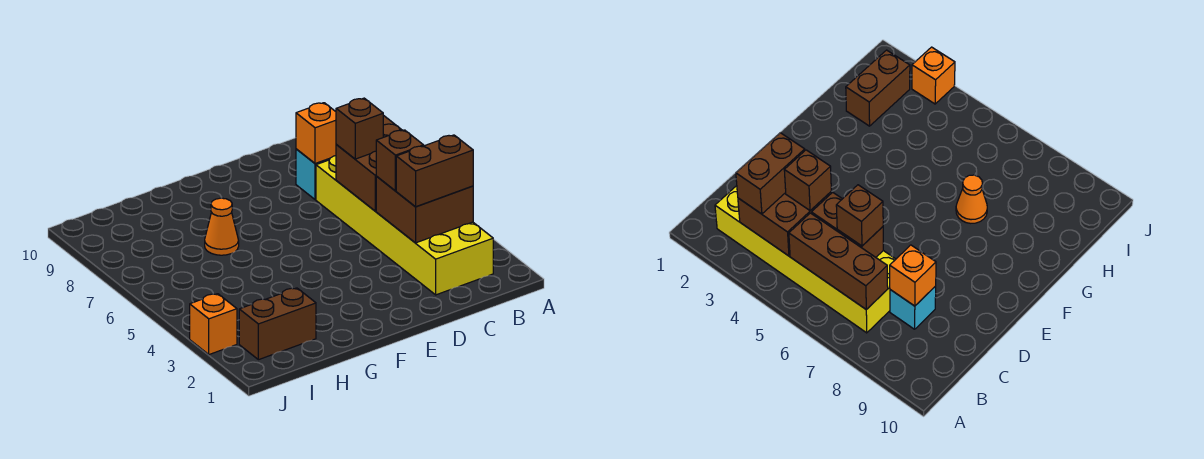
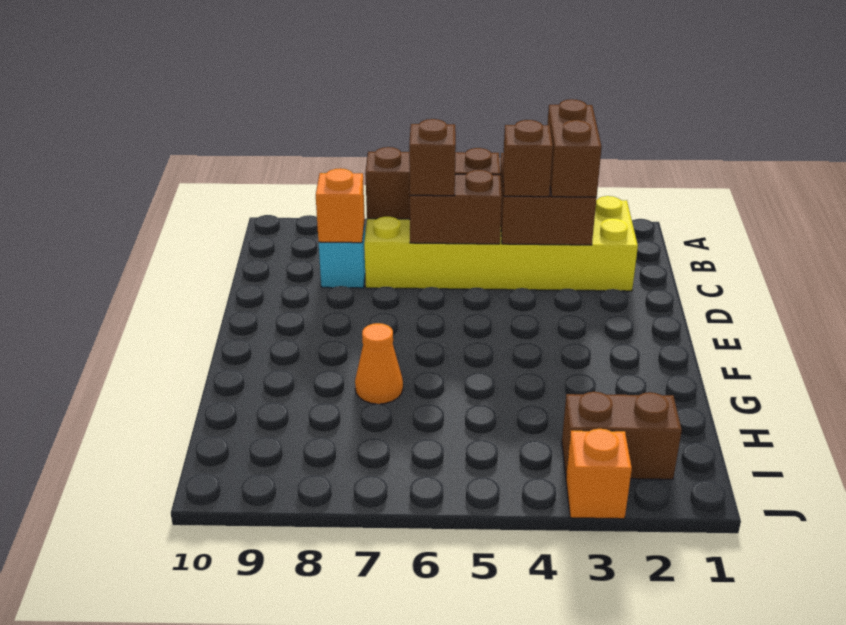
brown 1x2 brick [239,288,316,360] -> brown 1x2 brick turned to [562,392,682,479]

